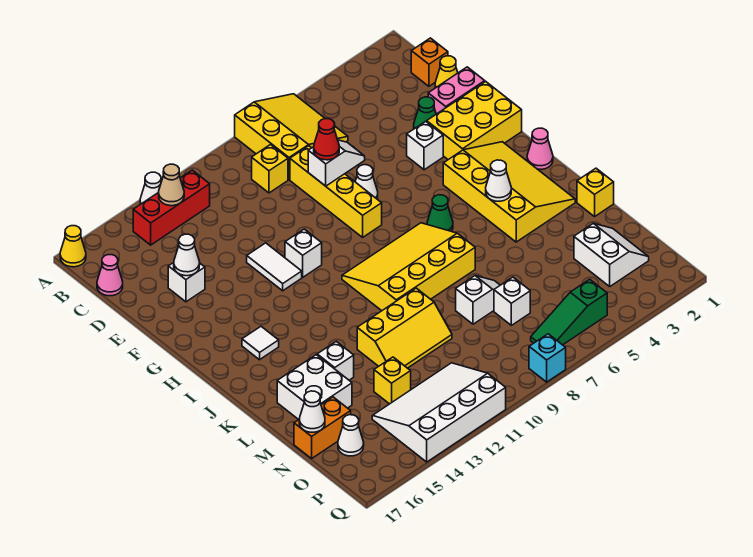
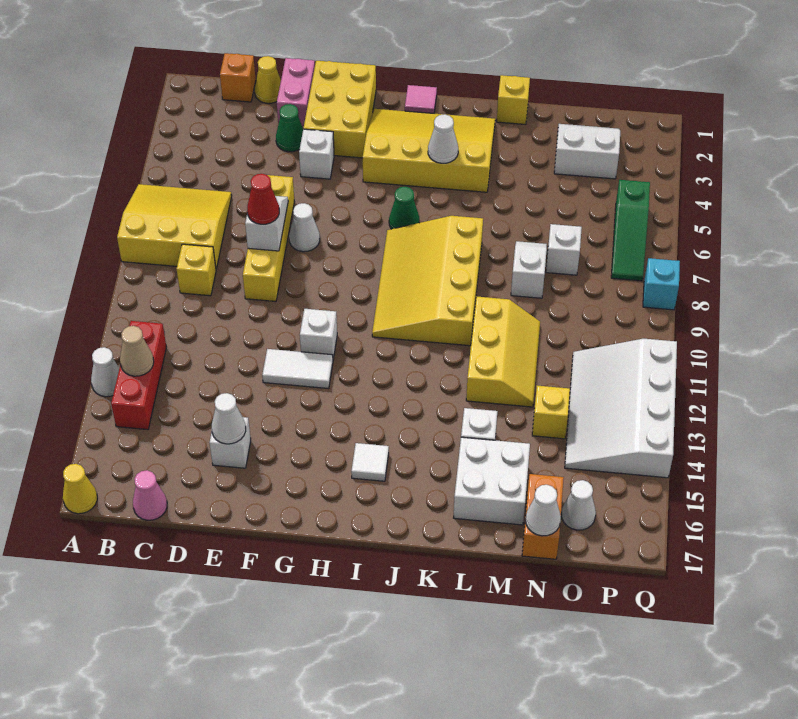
yellow 1x4 brick [290,146,382,237] -> yellow 1x4 brick turned to [243,175,294,301]
pink 1x1 cone [527,128,553,169] -> pink 1x1 tile [405,85,437,113]

